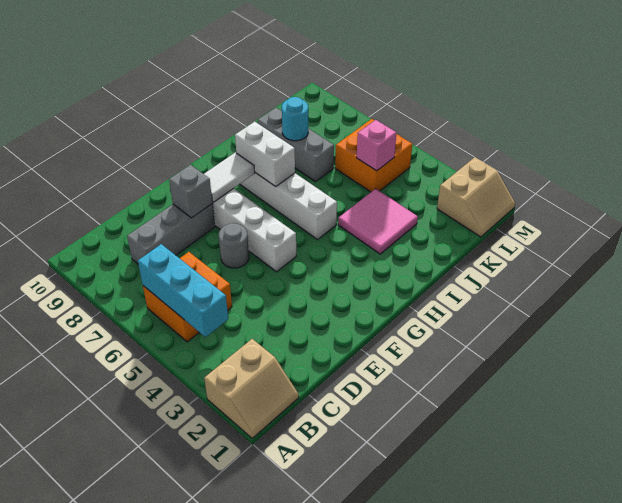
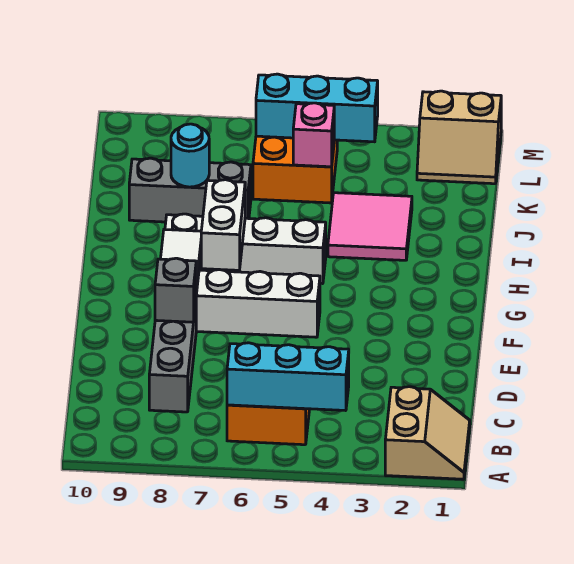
grey 1x1 round brick [219,223,249,268] -> none
white 1x2 brick [235,121,295,187] -> white 1x2 brick turned to [201,180,245,270]
tan 2x2 slope [437,157,515,237] -> tan 2x2 slope turned to [417,91,501,184]
none -> cyan 1x3 brick [256,74,378,142]

